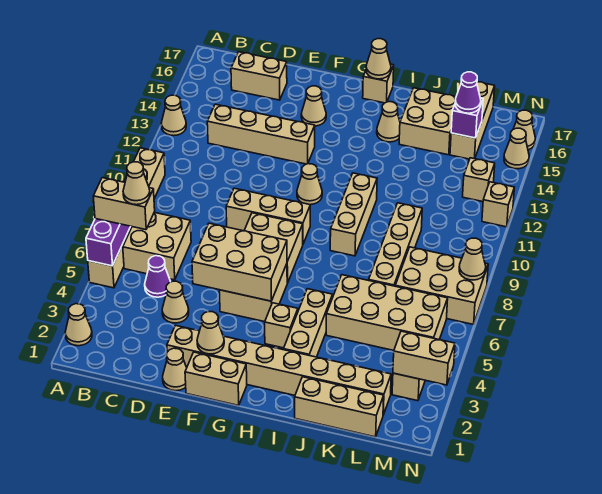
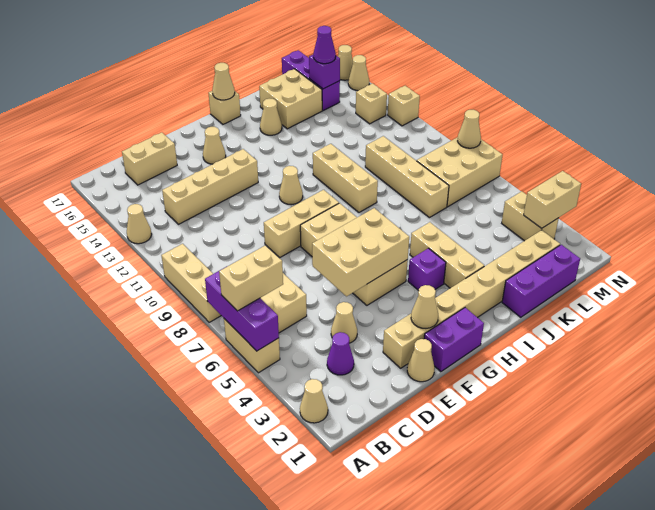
tan 1x1 cone [123,162,150,205] -> none
purple 1x1 cone [145,256,170,297] -> purple 1x1 cone moved to [327,332,354,375]
tan 1x2 brick [185,352,247,405] -> purple 1x2 brick [424,308,484,372]
tan 1x1 brick [265,303,298,348] -> purple 1x1 brick [408,248,446,291]
tan 1x3 brick [295,377,384,437] -> purple 1x3 brick [502,245,580,317]
tan 2x4 brick [326,275,448,350] -> none
tan 1x3 brick [450,82,495,159] -> purple 1x3 brick [282,50,340,111]

